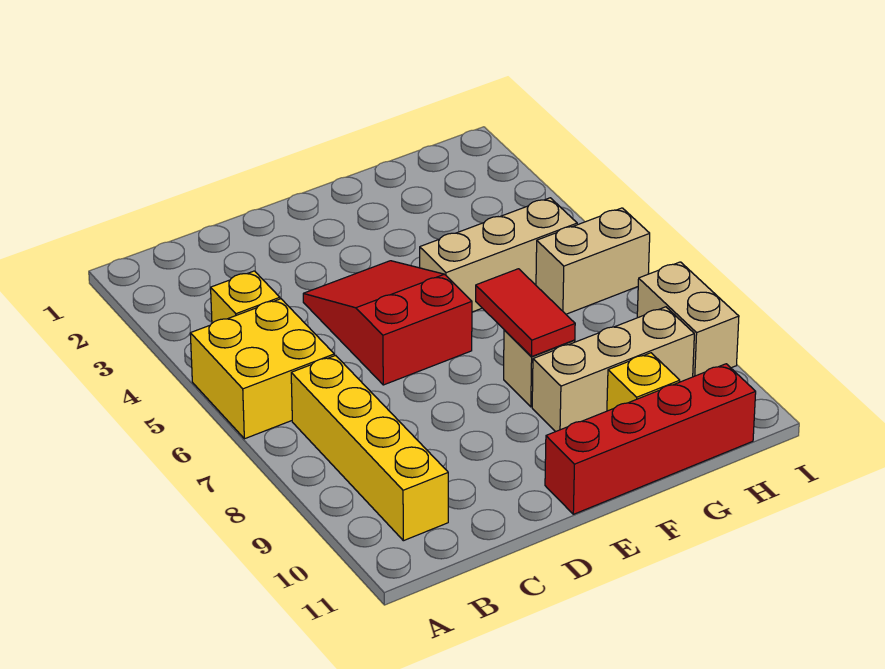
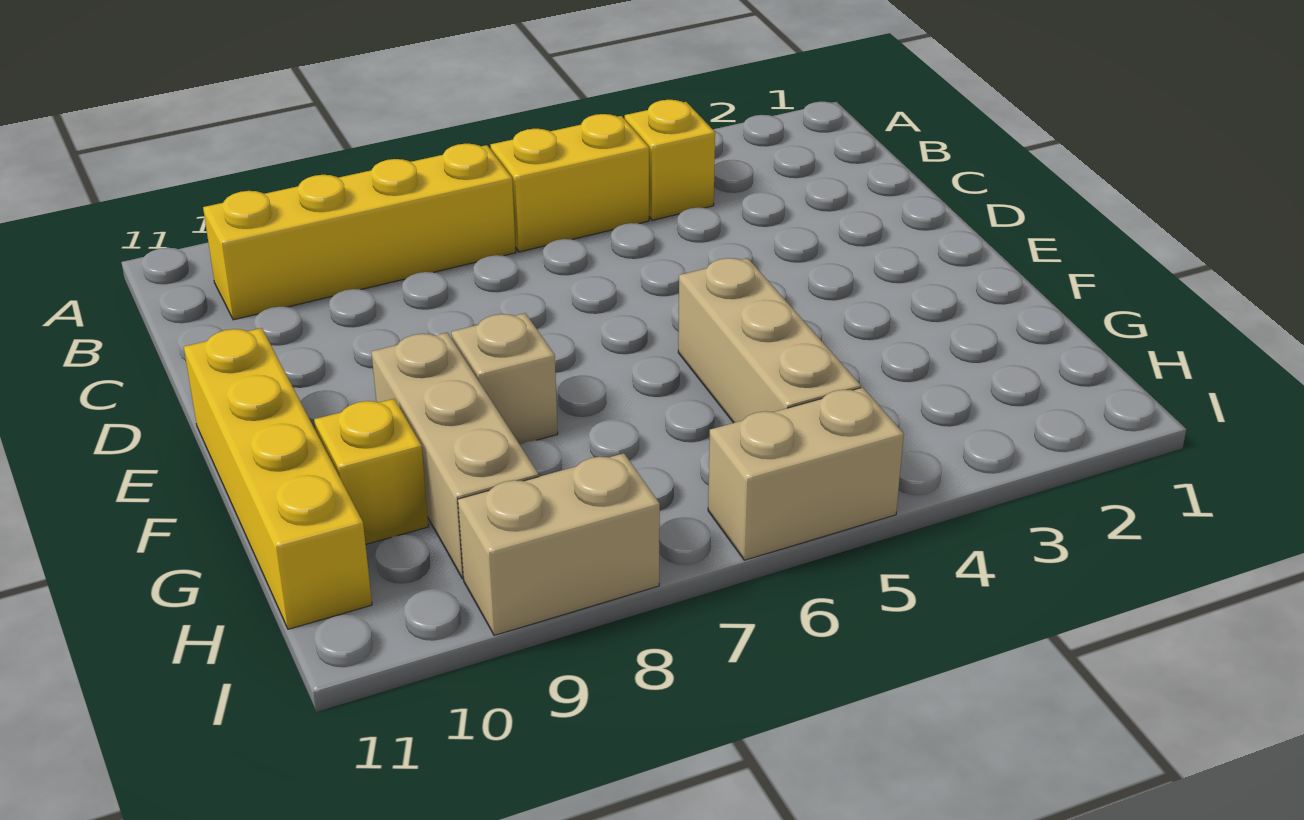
yellow 2x2 brick [190,299,334,439] -> yellow 1x2 brick [490,114,649,252]
red 2x3 slope [303,261,472,385] -> none
red 1x4 brick [545,364,756,514] -> yellow 1x4 brick [184,328,372,629]
red 1x2 tile [476,269,575,356] -> none
tan 1x2 brick [536,208,650,314] -> tan 1x2 brick turned to [708,387,904,560]

